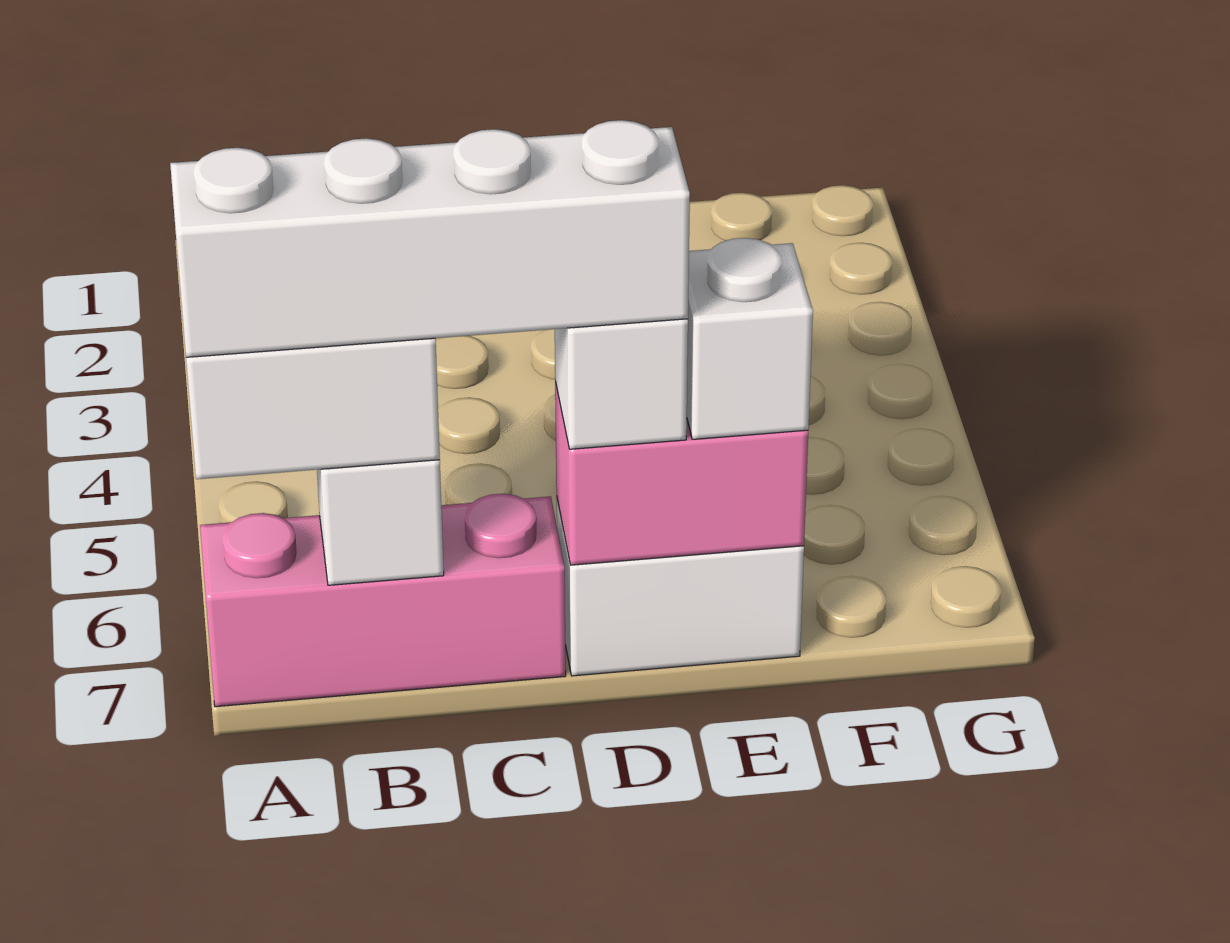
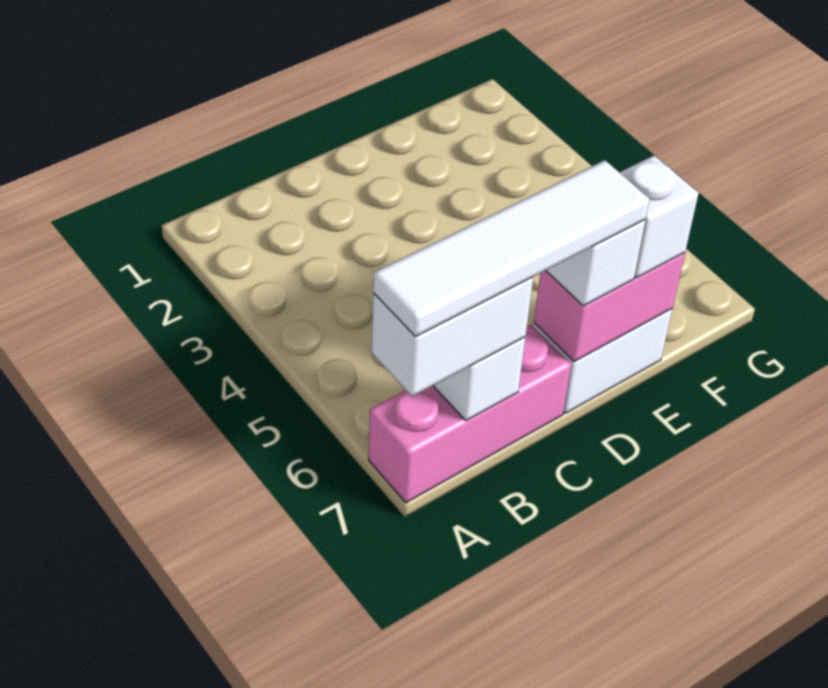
white 1x4 brick [170,120,690,357] -> white 1x4 tile [373,160,650,337]

